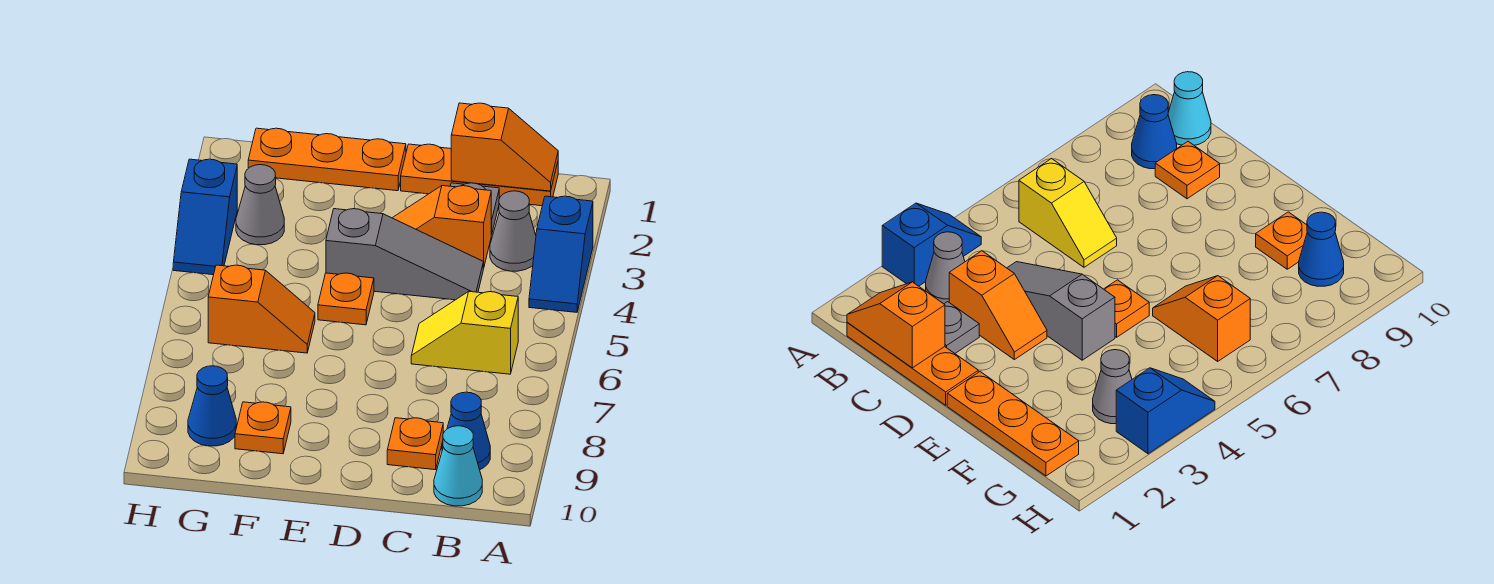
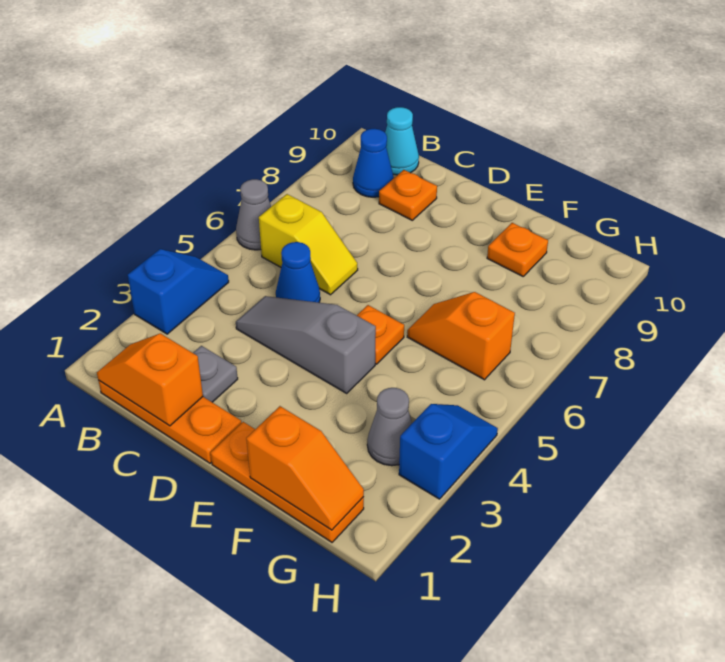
grey 1x1 cone [490,191,536,271] -> grey 1x1 cone moved to [236,179,271,250]
orange 1x2 slope [393,186,491,268] -> orange 1x2 slope moved to [246,406,364,530]
blue 1x1 cone [188,366,236,446] -> blue 1x1 cone moved to [276,242,320,303]

